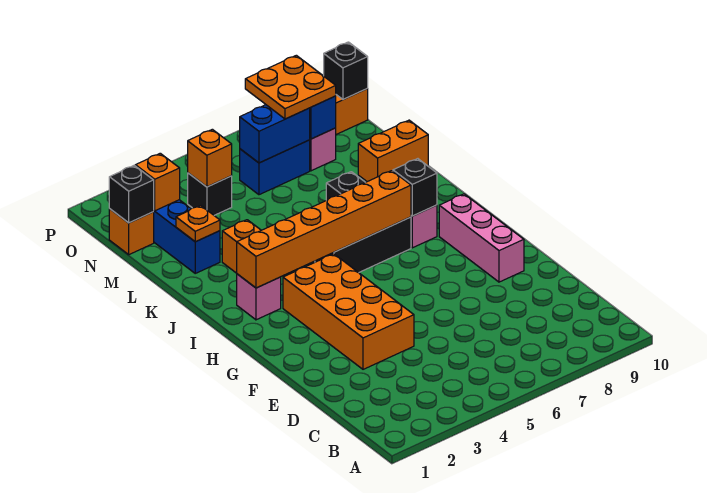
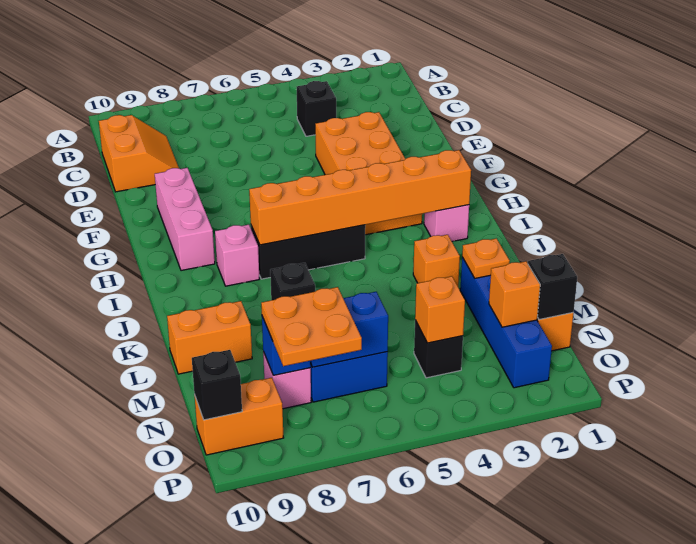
none -> orange 2x2 slope [99,115,179,192]
black 1x1 brick [393,159,437,216] -> black 1x1 brick moved to [297,81,336,136]

